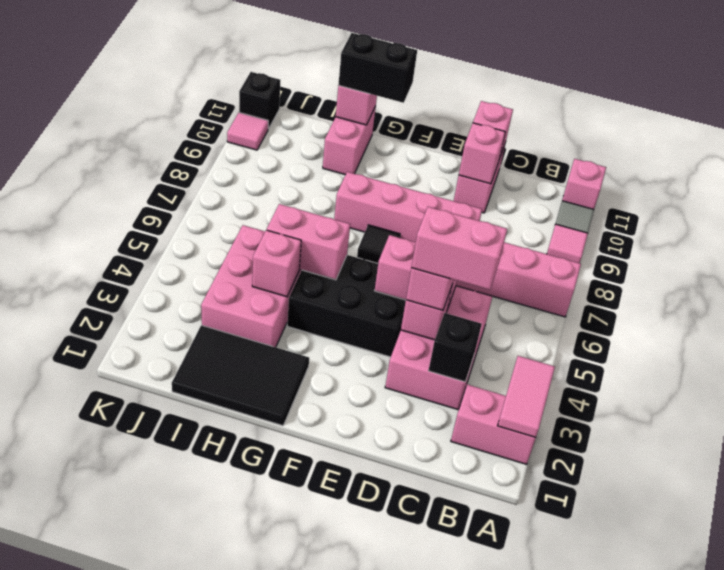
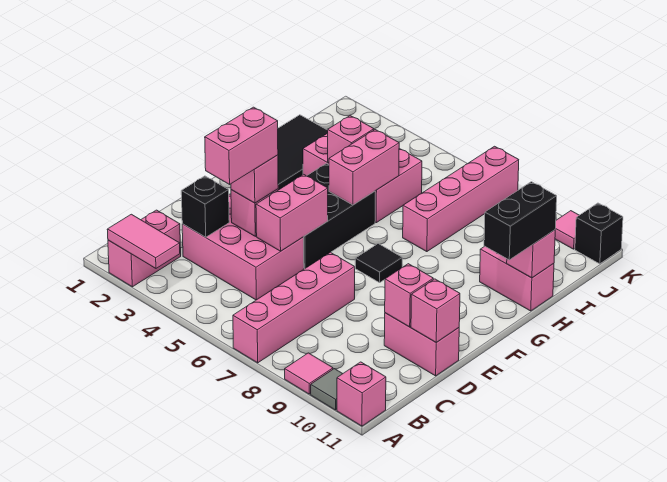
pink 1x4 brick [334,172,482,242] -> pink 1x4 brick moved to [403,146,519,252]

